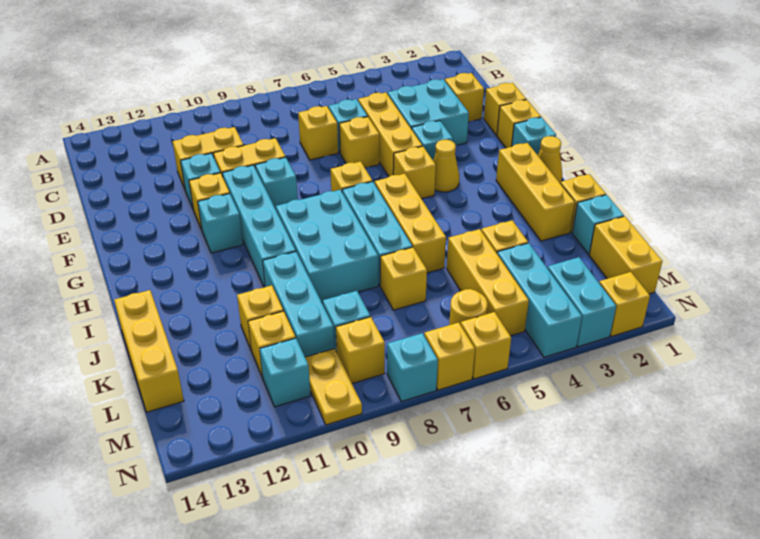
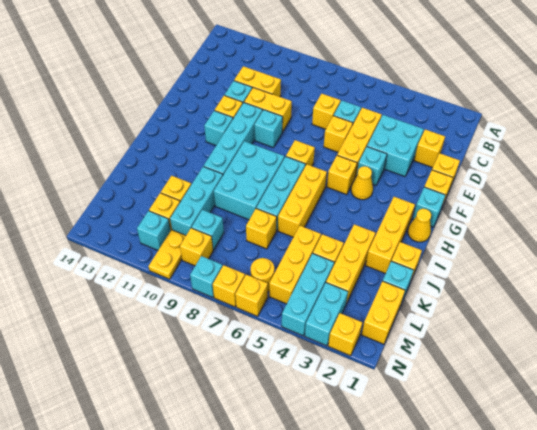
yellow 1x3 brick [114,290,184,412] -> yellow 1x3 brick moved to [326,224,375,303]

